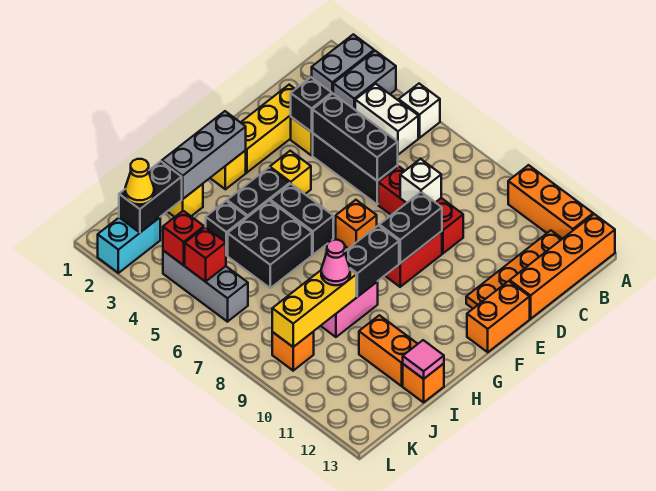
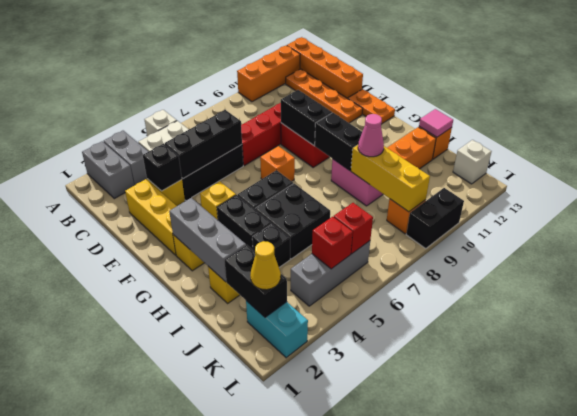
white 1x1 brick [400,159,441,203] -> white 1x1 brick moved to [453,140,492,184]
orange 1x2 brick [467,281,530,352] -> orange 1x2 plate [348,89,395,124]
red 1x1 brick [163,211,204,265] -> red 1x1 brick moved to [334,203,373,254]
none -> black 1x2 brick [406,188,464,249]

